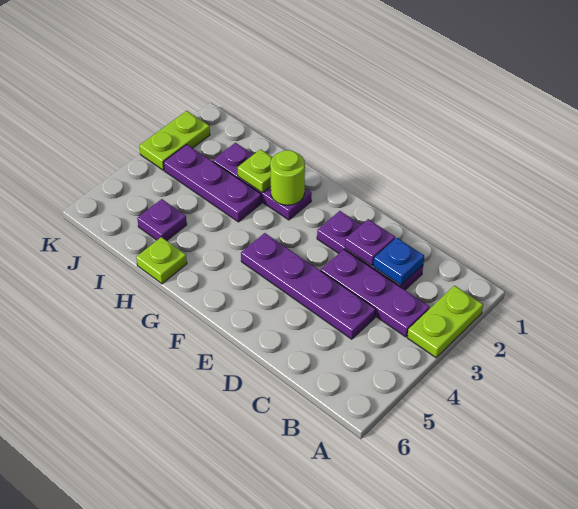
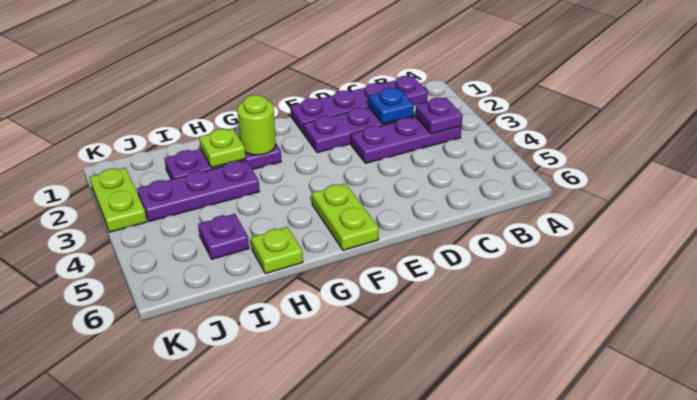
lime 1x2 plate [407,286,483,358] -> lime 1x2 plate moved to [312,183,379,250]
purple 1x4 plate [241,233,376,339] -> purple 1x4 plate moved to [291,76,428,134]
purple 1x1 plate [345,219,395,266] -> purple 1x1 plate moved to [415,97,463,134]

